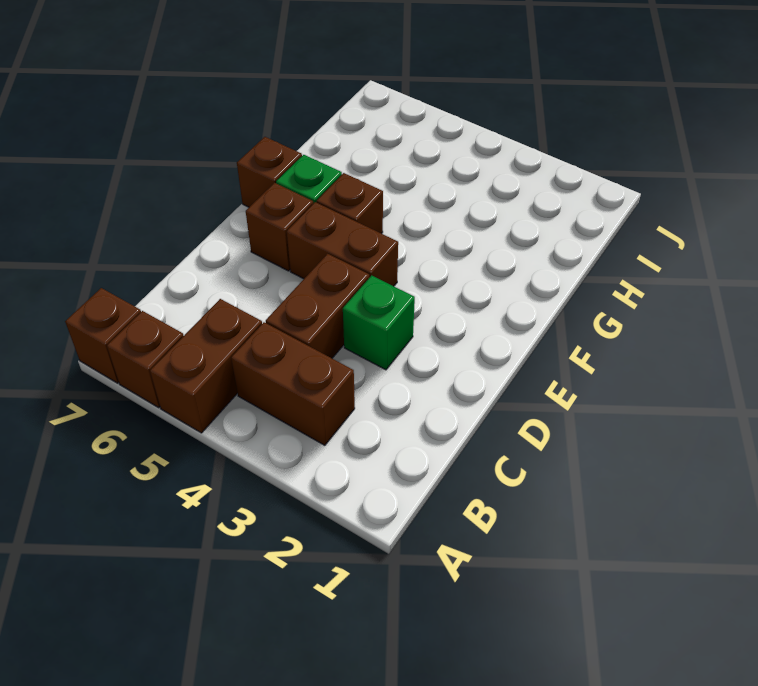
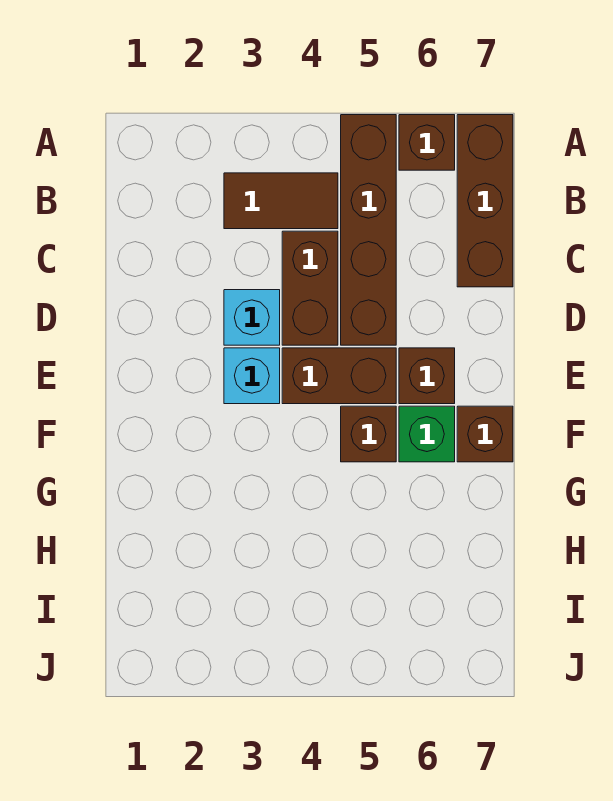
brown 1x2 brick [150,299,262,433] -> brown 1x4 brick [341,115,396,345]
brown 1x1 brick [65,288,141,383] -> brown 1x3 brick [457,115,513,287]
brown 1x2 brick [231,322,355,445] -> brown 1x2 tile [224,173,338,229]
green 1x1 brick [343,275,415,370] -> cyan 1x1 brick [224,290,280,345]
none -> cyan 1x1 brick [224,348,280,404]

